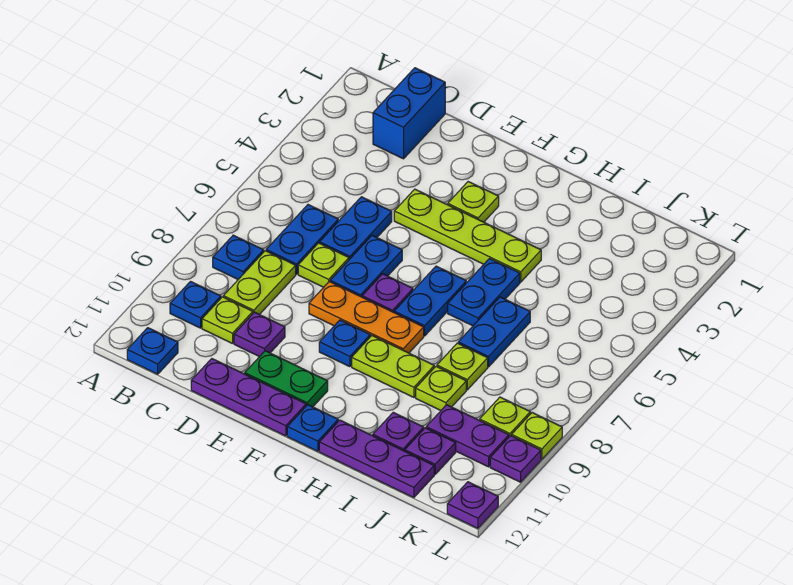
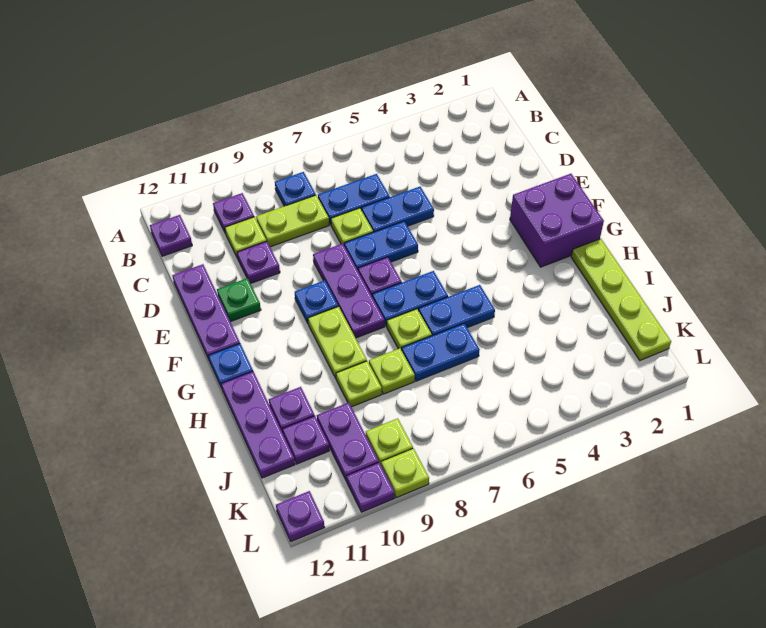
blue 1x1 plate [170,282,221,328] -> purple 1x1 plate [213,193,254,234]
blue 1x1 plate [127,328,178,374] -> purple 1x1 plate [150,215,192,256]
blue 1x2 brick [373,68,445,159] -> none
lime 1x4 plate [394,189,541,282] -> lime 1x4 plate moved to [571,239,671,360]
orange 1x3 plate [309,282,424,353] -> purple 1x3 plate [313,244,385,338]
green 1x2 plate [245,351,328,407] -> green 1x1 plate [217,278,261,322]
none -> purple 2x2 brick [510,174,604,267]
lime 1x1 plate [448,182,499,222] -> lime 1x1 plate moved to [387,309,432,350]

